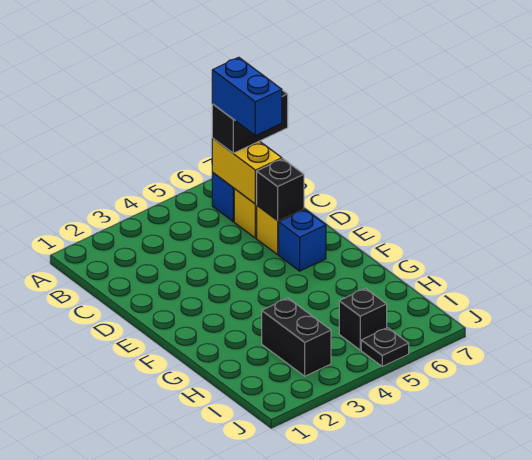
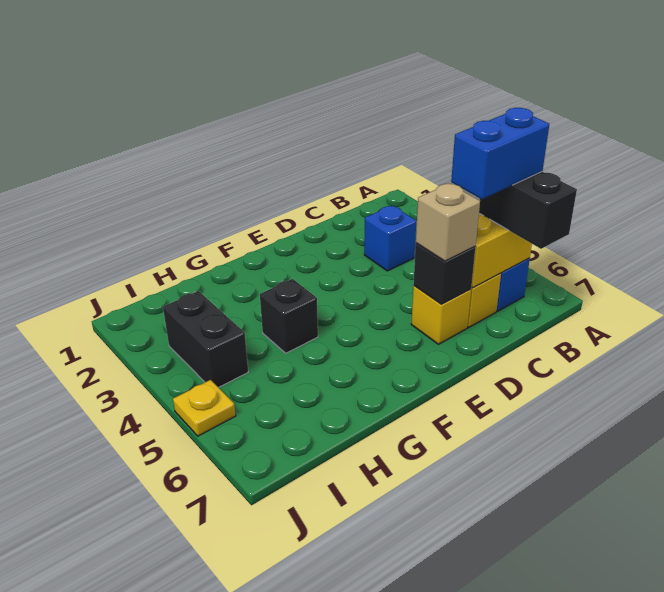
none -> tan 1x1 brick [416,184,480,261]
blue 1x1 brick [279,210,326,271] -> blue 1x1 brick moved to [364,206,416,271]
black 1x2 brick [262,298,331,376] -> black 1x2 brick turned to [163,291,248,388]
black 1x1 brick [339,288,387,350] -> black 1x1 brick moved to [260,279,318,353]
black 1x1 plate [361,328,409,366] -> yellow 1x1 plate [173,380,236,436]

